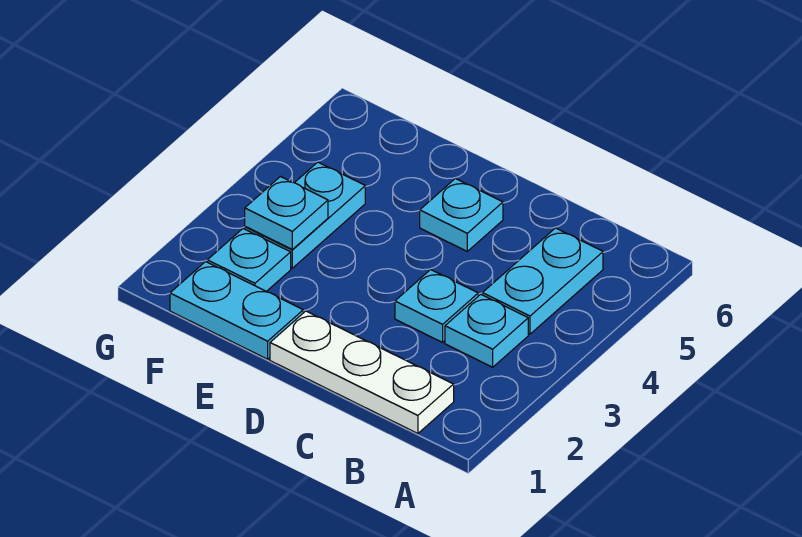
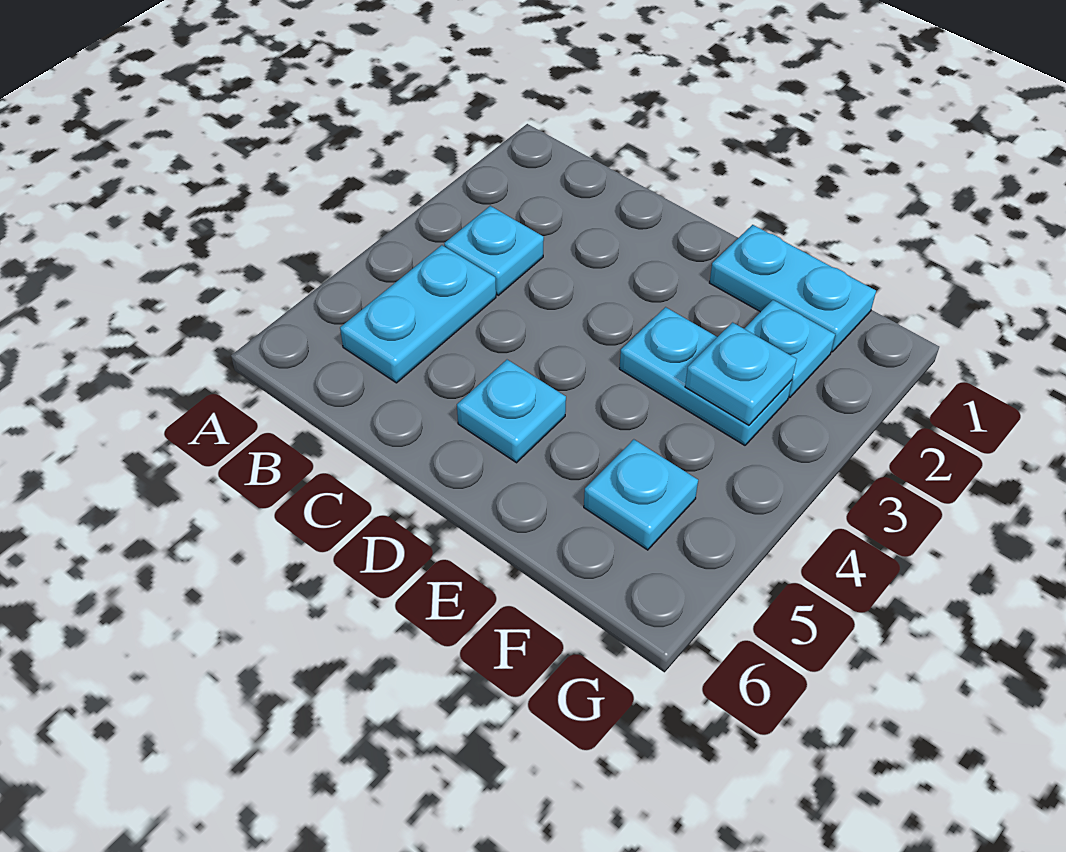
white 1x3 plate [270,311,454,434] -> none
cyan 1x1 plate [395,270,478,342] -> cyan 1x1 plate moved to [584,439,698,550]
cyan 1x2 plate [245,162,365,268] -> cyan 1x2 plate turned to [619,307,792,445]

